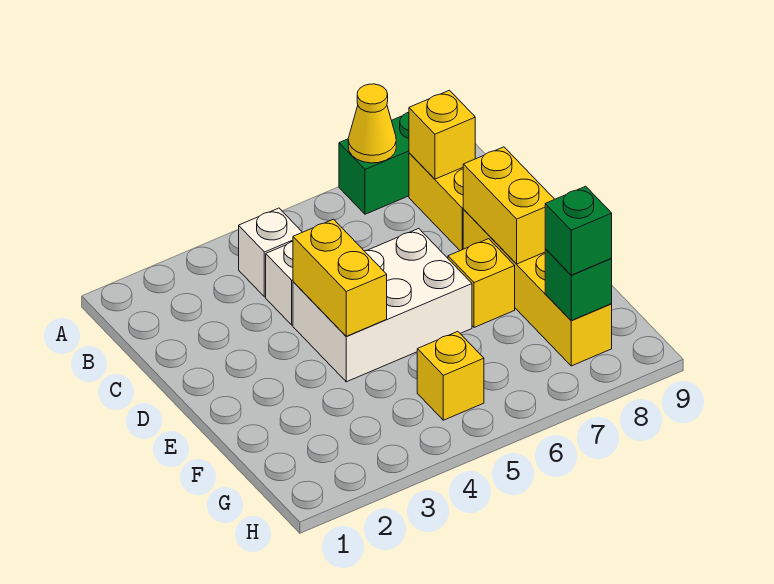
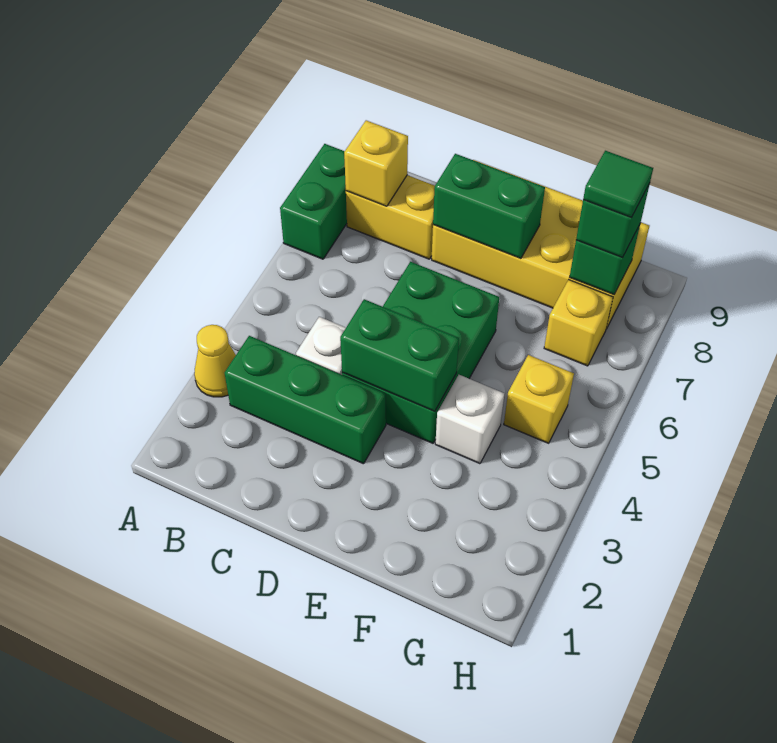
yellow 1x1 cone [348,84,396,163] -> yellow 1x1 cone moved to [194,325,236,397]
none -> green 1x3 brick [225,336,386,464]
white 1x1 brick [239,208,302,297] -> white 1x1 brick moved to [435,375,505,464]
white 2x3 brick [293,229,472,382] -> green 2x3 brick [342,262,499,443]
yellow 1x2 brick [293,219,387,336] -> green 1x2 brick [340,299,459,411]
yellow 1x4 brick [463,210,612,366] -> yellow 2x4 brick [432,160,649,329]
yellow 1x2 brick [463,147,554,264] -> green 1x2 brick [433,154,545,259]
yellow 1x1 brick [448,239,515,327] -> yellow 1x1 brick moved to [544,280,613,366]
none -> green 1x1 tile [583,151,653,217]

